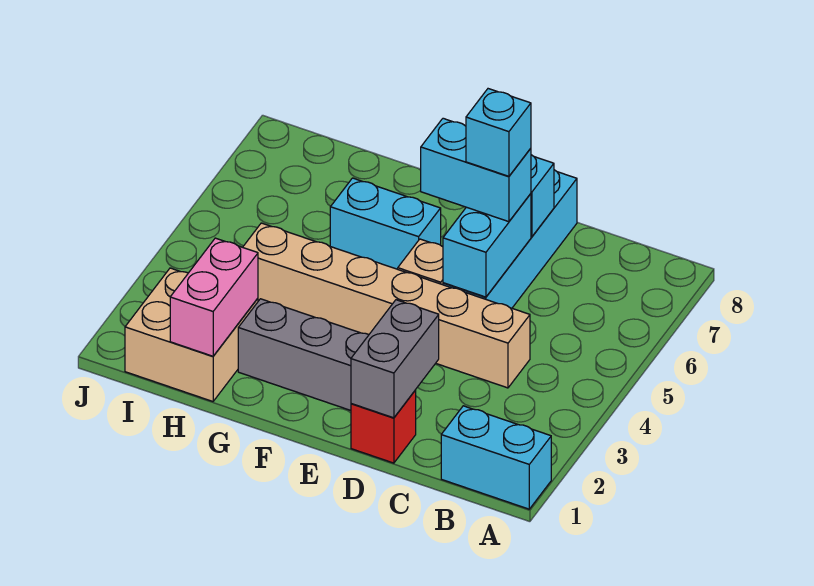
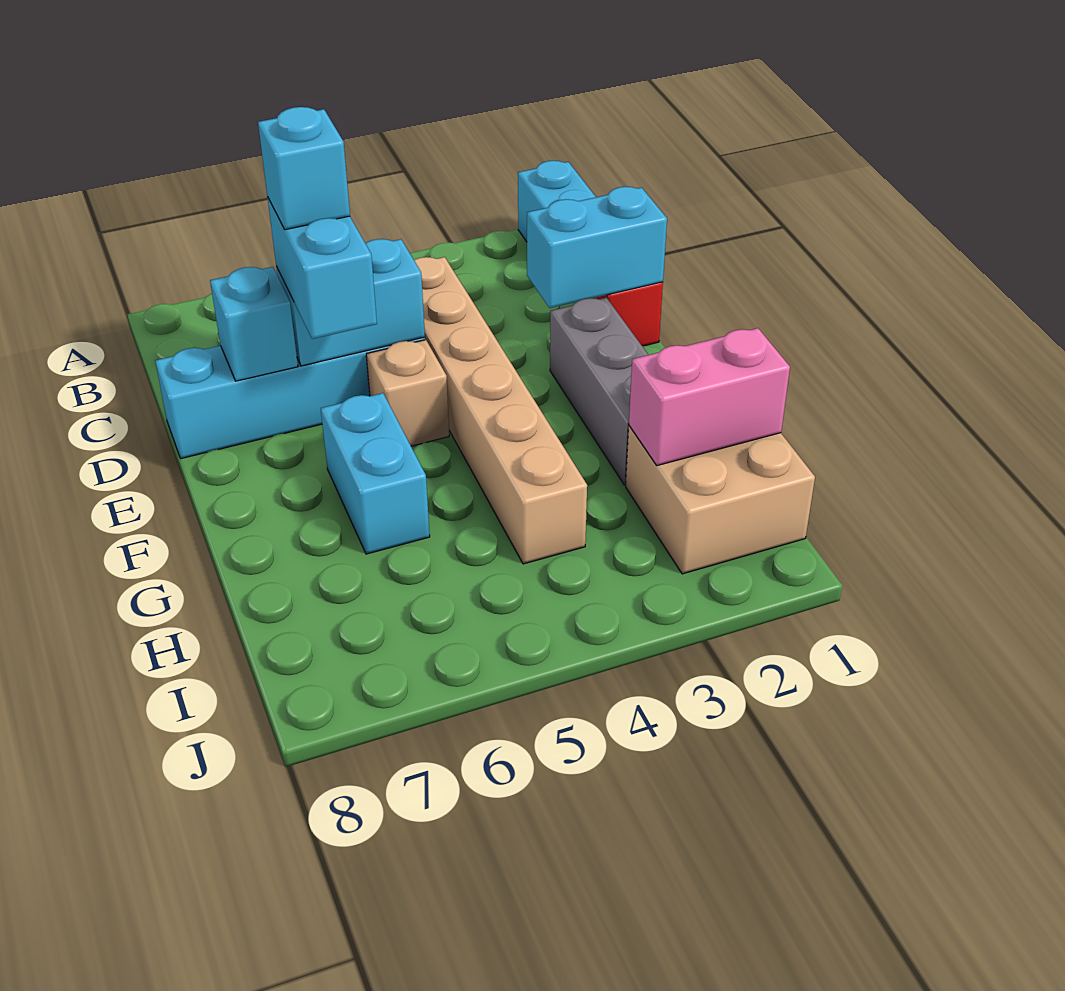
grey 1x2 brick [351,300,439,418] -> cyan 1x2 brick [527,187,667,308]

